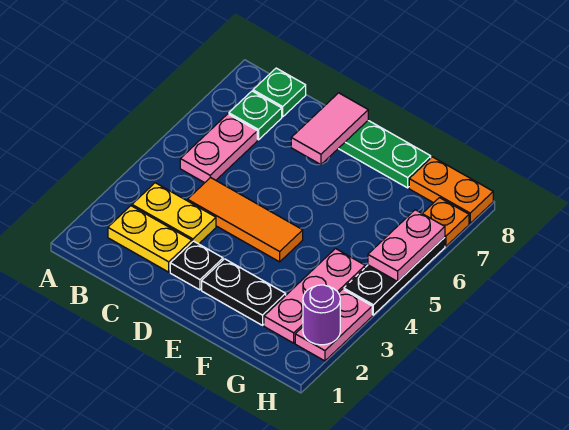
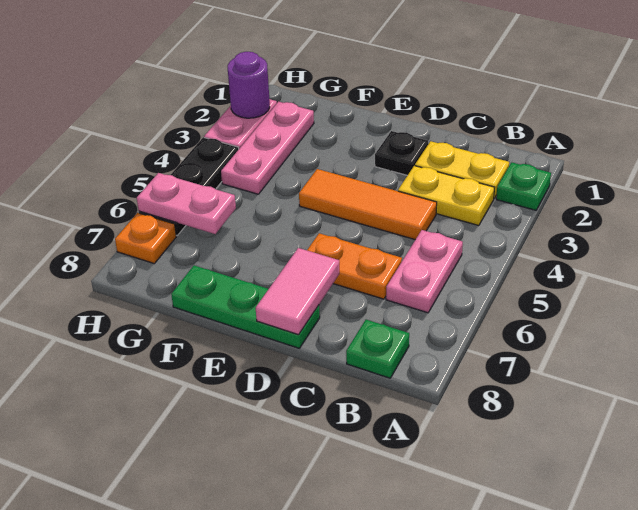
green 1x1 plate [229,91,282,140] -> green 1x1 plate moved to [496,162,551,210]
black 1x2 plate [202,259,286,325] -> none
orange 1x2 plate [409,157,493,223] -> orange 1x2 plate moved to [307,233,402,299]
pink 1x2 plate [368,210,445,281] -> pink 1x2 plate turned to [137,173,236,234]

